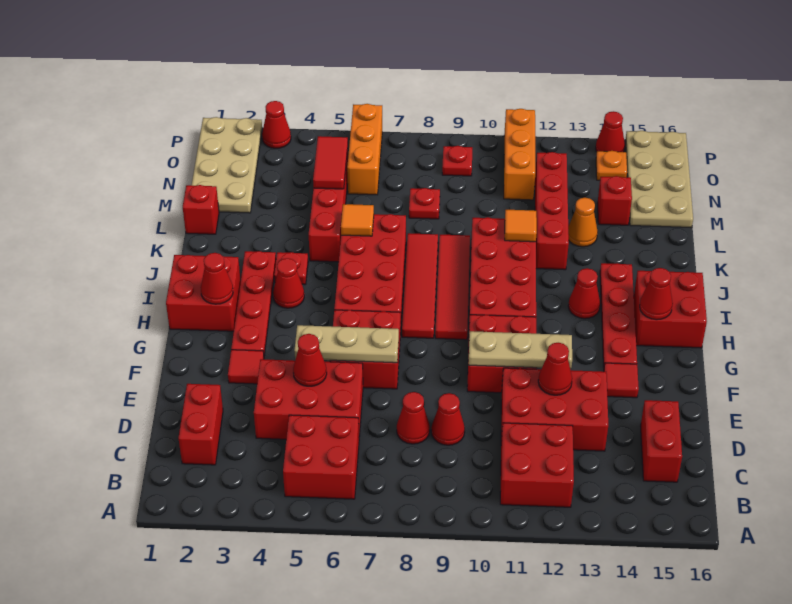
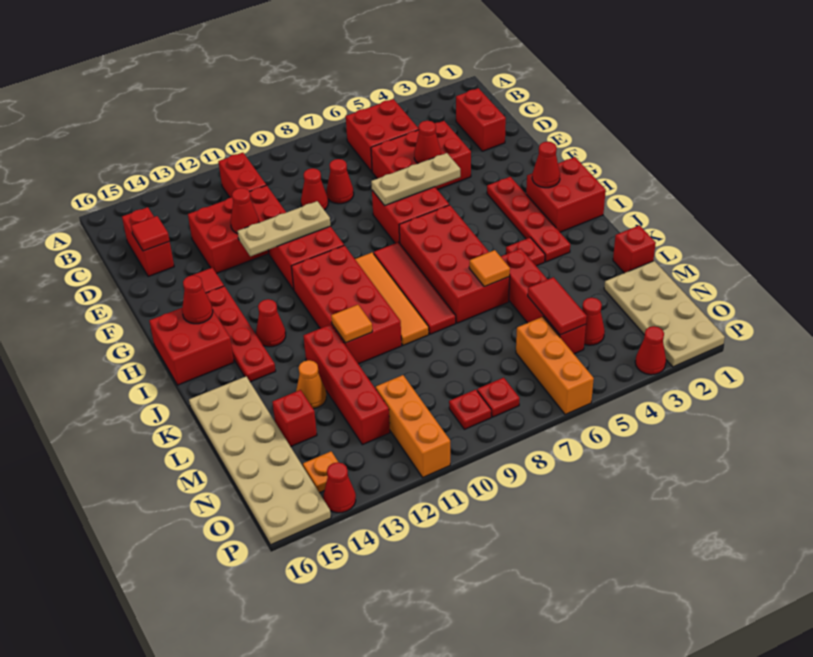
red 2x2 brick [500,423,574,507] -> red 1x2 brick [218,153,266,198]
red 1x1 tile [228,350,264,384] -> red 1x1 tile moved to [131,216,170,251]
red 1x4 tile [435,235,470,340] -> orange 1x4 tile [355,253,429,345]
red 1x1 cone [273,258,304,308] -> red 1x1 cone moved to [582,298,605,345]
red 1x1 plate [409,188,440,219] -> red 1x1 plate moved to [477,378,520,417]
tan 2x4 plate [625,131,693,228] -> tan 2x6 plate [189,377,331,545]

